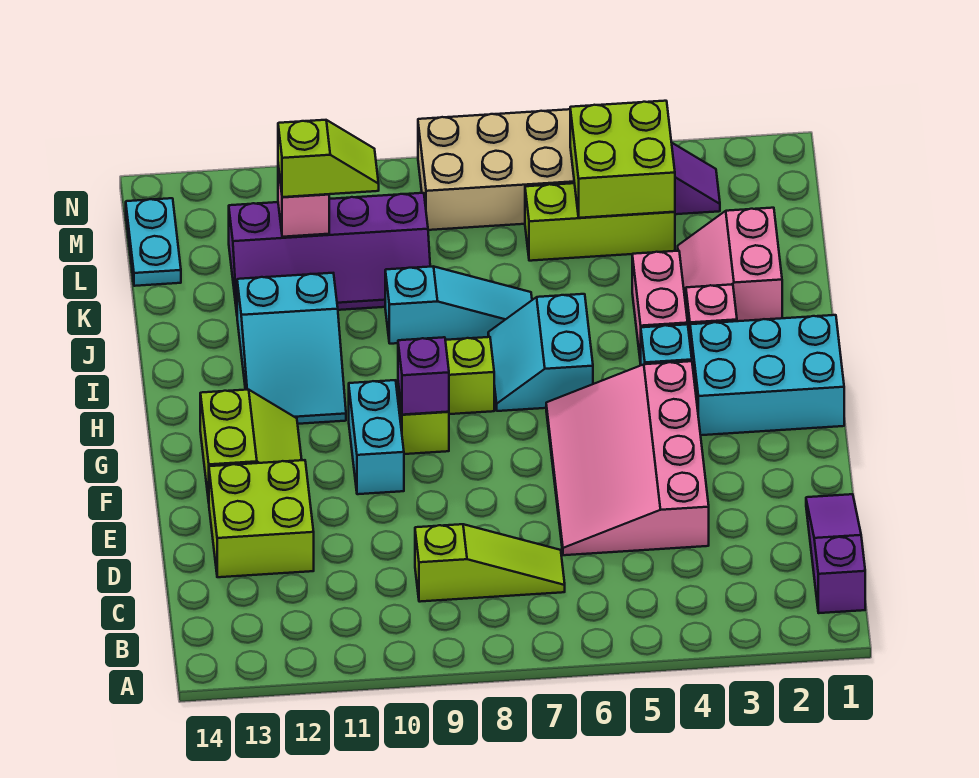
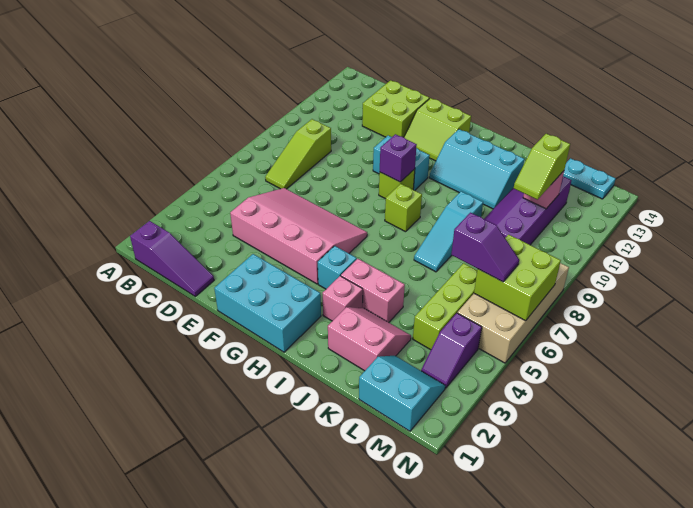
cyan 2x3 brick [690,315,844,435] -> cyan 2x3 brick turned to [214,254,321,352]
cyan 2x2 slope [488,294,593,411] -> cyan 2x2 slope moved to [359,356,445,431]
cyan 2x3 slope [237,273,346,424] -> cyan 2x3 slope turned to [429,129,524,209]
lime 2x2 brick [570,101,675,218] -> lime 2x2 brick moved to [474,235,561,321]
none -> purple 1x2 slope [451,213,519,282]

